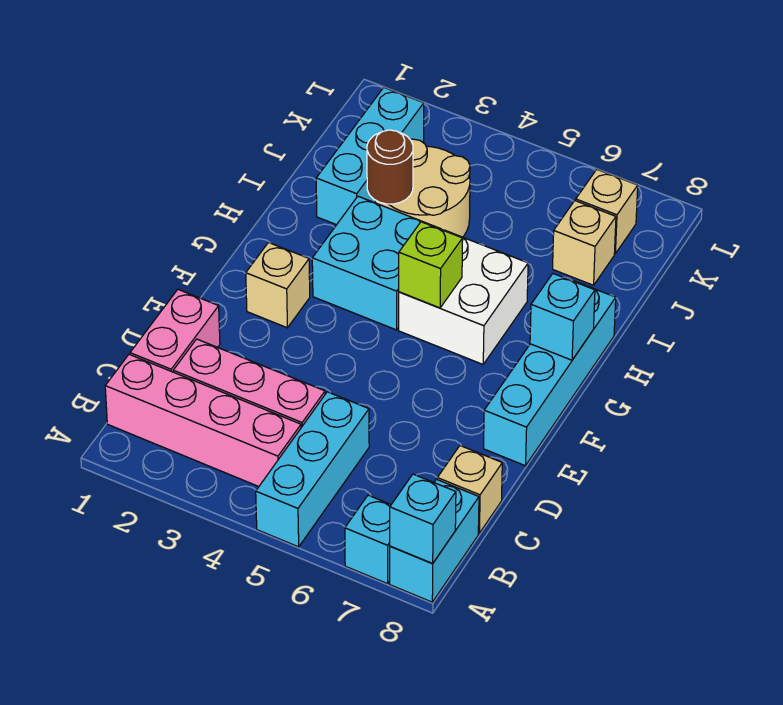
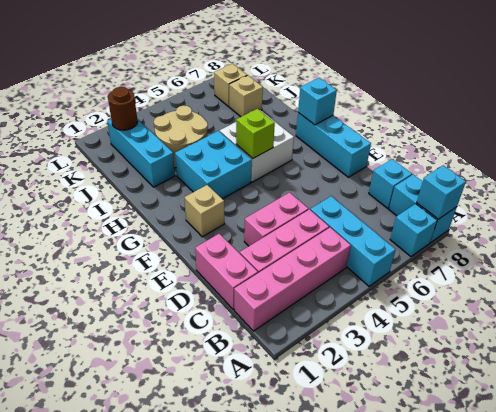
tan 1x1 brick [437,446,502,533] -> cyan 1x1 brick [369,159,412,209]
none -> pink 1x2 brick [244,192,308,246]
cyan 1x4 brick [484,281,616,466] -> cyan 1x3 brick [296,113,371,177]
brown 1x1 round brick [367,130,413,204] -> brown 1x1 round brick moved to [108,87,138,130]

